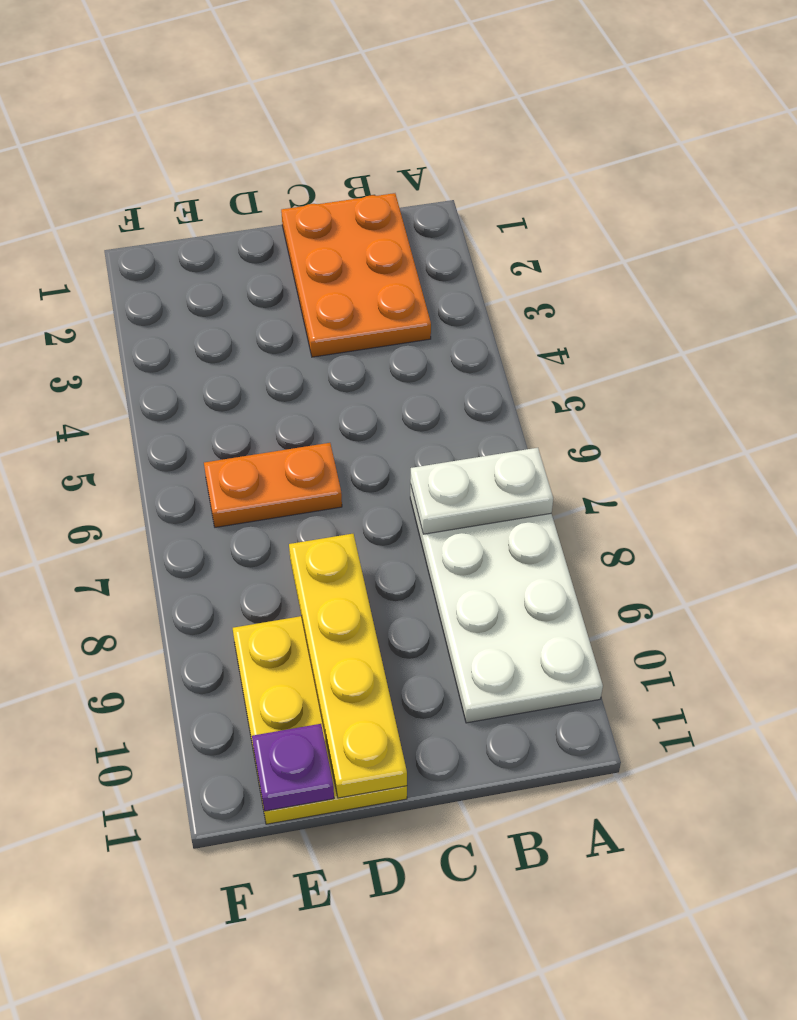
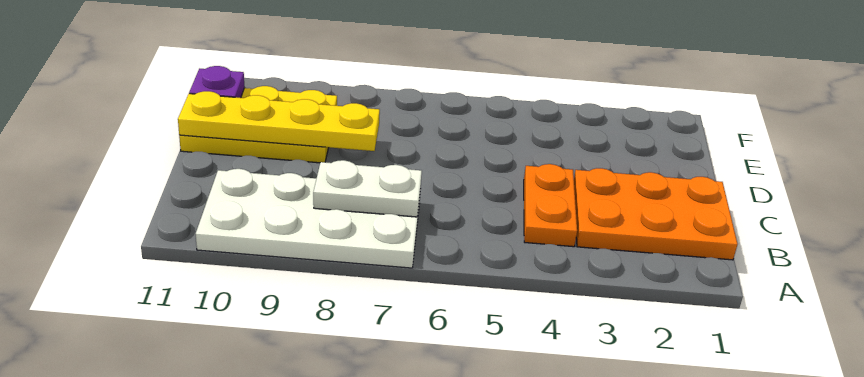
white 1x2 plate [410,448,553,534] -> white 1x2 plate turned to [313,160,422,217]
orange 1x2 plate [204,443,342,527] -> orange 1x2 plate moved to [524,164,577,247]

